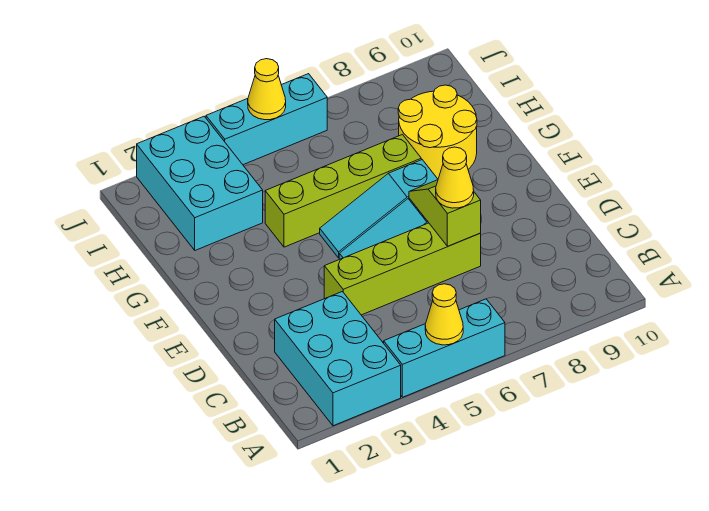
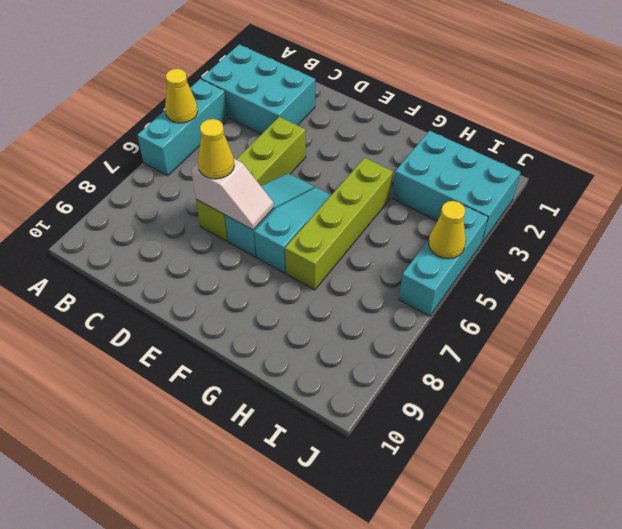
lime 1x2 slope [409,180,481,246] -> white 1x2 slope [191,159,274,230]
yellow 2x2 round brick [398,85,477,179] -> none

